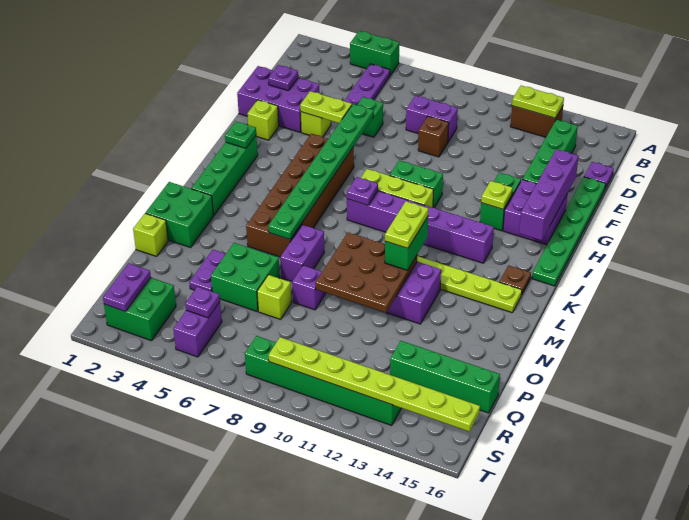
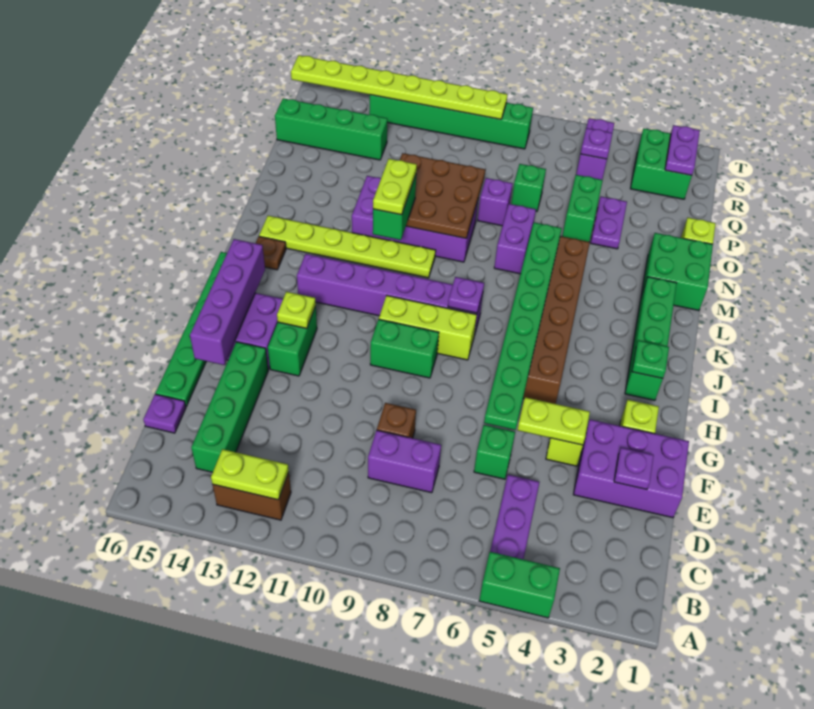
green 2x2 brick [211,243,280,311] -> green 1x2 brick [562,175,603,242]
lime 1x1 brick [257,275,291,320] -> green 1x1 brick [511,164,546,211]

